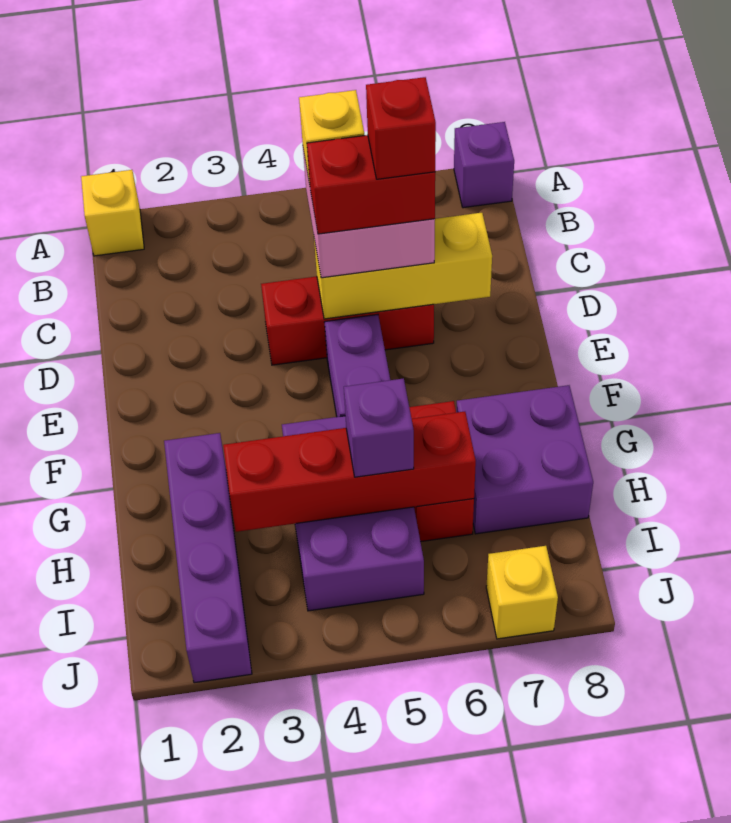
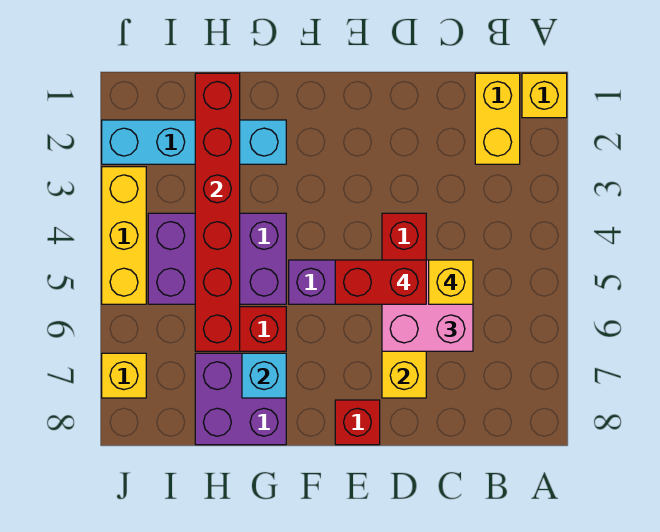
purple 1x1 brick [454,122,514,208] -> none
none -> yellow 1x2 brick [475,73,520,164]
red 1x2 brick [307,135,435,234] -> red 1x2 brick turned to [335,260,426,304]
red 1x1 brick [366,77,436,179] -> red 1x1 brick moved to [335,400,380,445]
purple 1x4 brick [164,433,252,683] -> cyan 1x4 brick [102,120,286,164]
none -> cyan 1x1 brick [242,353,286,398]
red 1x4 brick [223,412,476,532] -> red 1x6 brick [195,73,240,351]
purple 1x1 brick [344,378,414,477] -> none
none -> yellow 1x3 brick [102,167,146,304]

